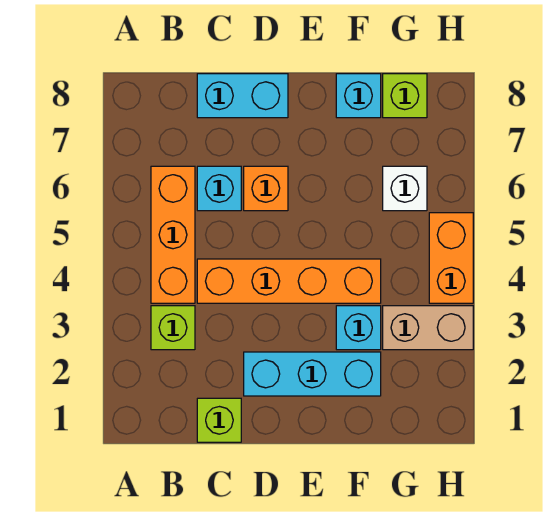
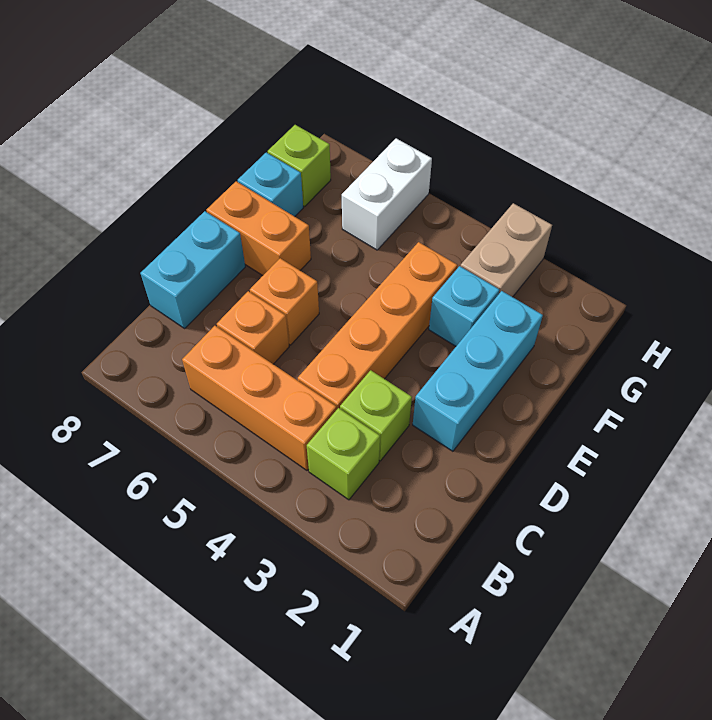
lime 1x1 brick [197,398,241,442] -> lime 1x1 brick moved to [340,370,412,461]
cyan 1x1 brick [197,166,241,211] -> orange 1x1 brick [217,291,289,364]
white 1x1 brick [383,166,427,211] -> white 1x2 brick [342,138,432,250]
orange 1x2 brick [429,213,473,303] -> orange 1x2 brick moved to [206,181,311,275]

